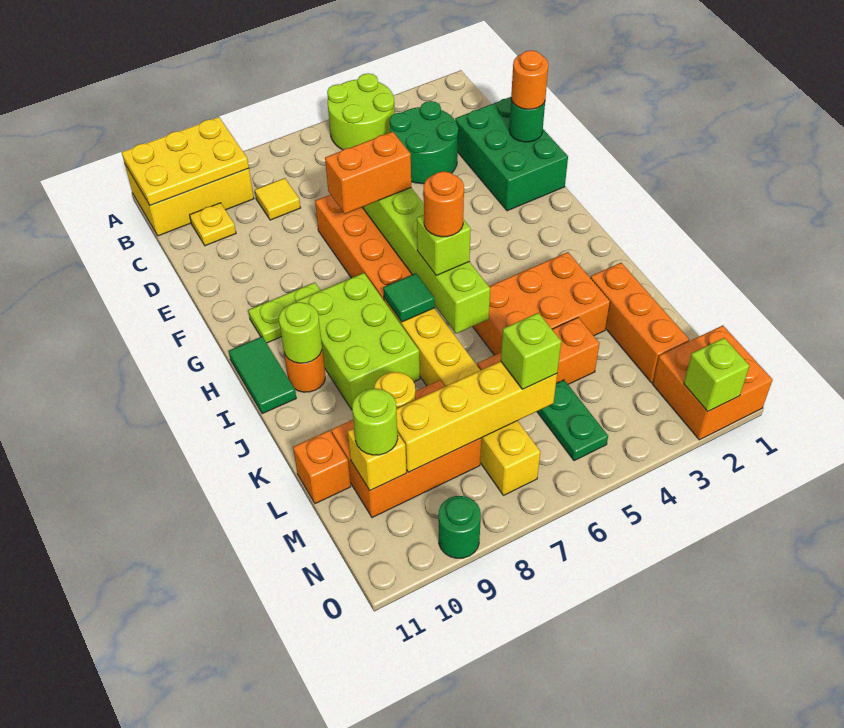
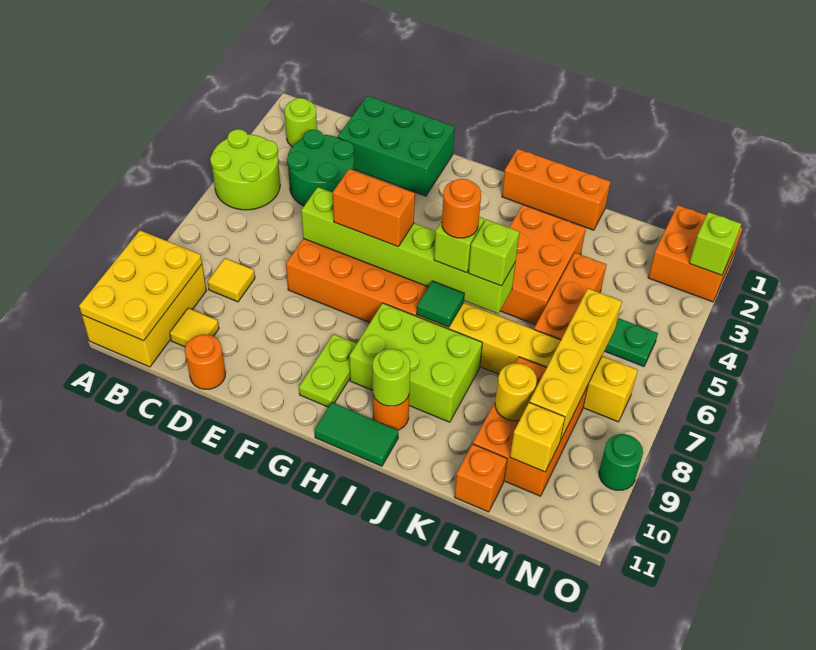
yellow 1x1 plate [190,203,236,246] -> yellow 1x1 tile [170,308,219,347]
green 1x1 round brick [509,99,545,142] -> none
orange 1x1 round brick [511,50,548,109] -> orange 1x1 round brick moved to [185,335,225,389]
orange 1x2 brick [325,132,411,214] -> orange 1x2 brick turned to [333,169,415,247]
orange 1x3 brick [591,263,689,383] -> orange 1x3 brick moved to [502,149,610,230]
lime 1x1 brick [501,313,561,389] -> lime 1x1 brick moved to [468,219,519,286]
lime 1x1 round brick [352,389,398,455] -> lime 1x1 round brick moved to [285,98,317,146]

